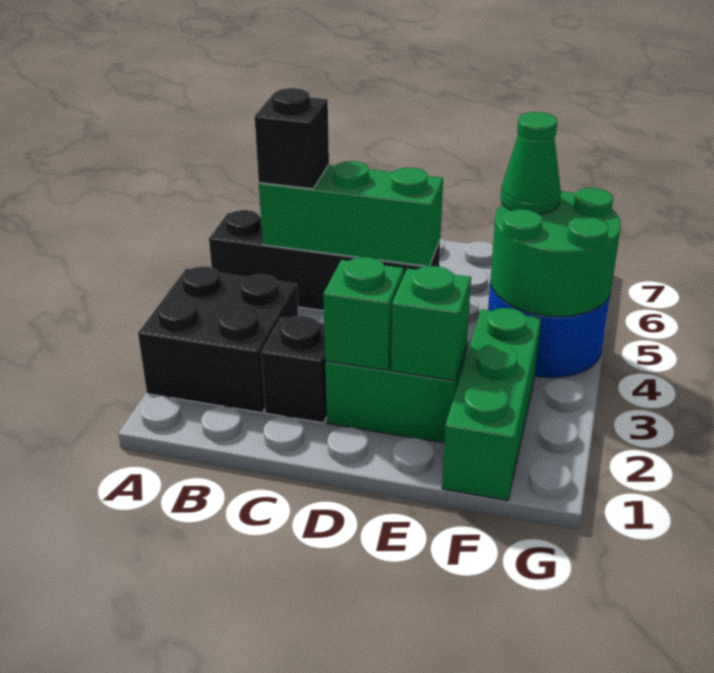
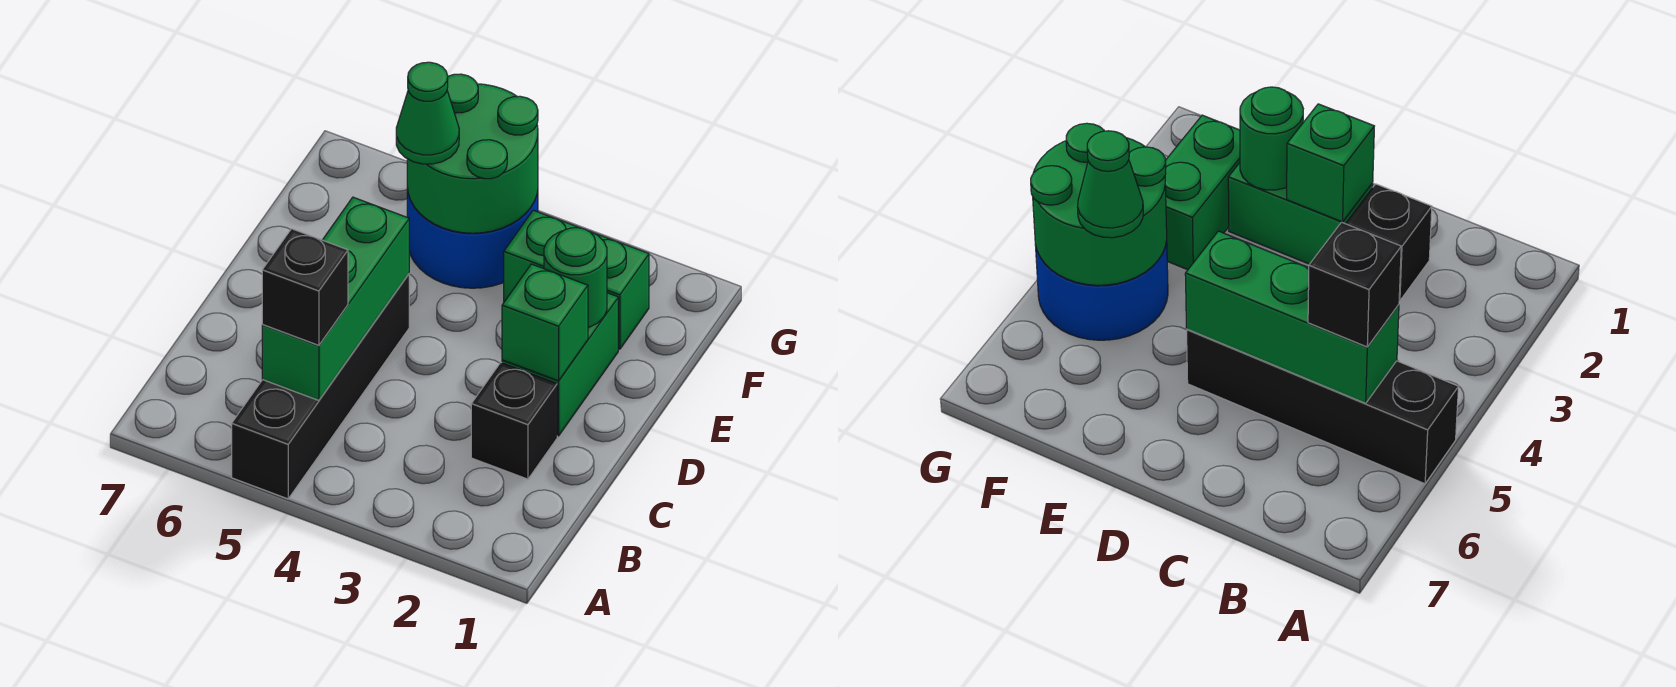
black 2x2 brick [138,266,298,413] -> none
green 1x1 brick [391,266,471,381] -> green 1x1 round brick [544,228,607,327]
green 1x3 brick [442,308,541,501] -> green 1x2 brick [504,210,649,349]

